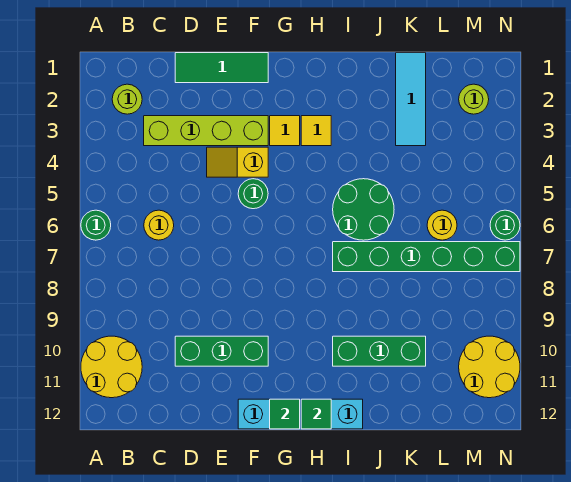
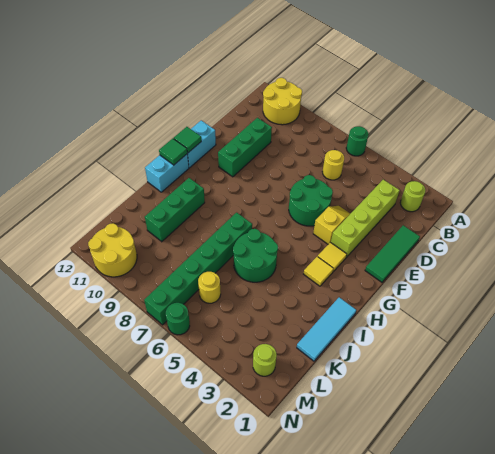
green 1x1 round brick [238,179,268,209] -> green 2x2 round brick [289,175,333,226]
cyan 1x3 tile [396,53,426,146] -> cyan 1x3 tile turned to [297,297,356,361]

